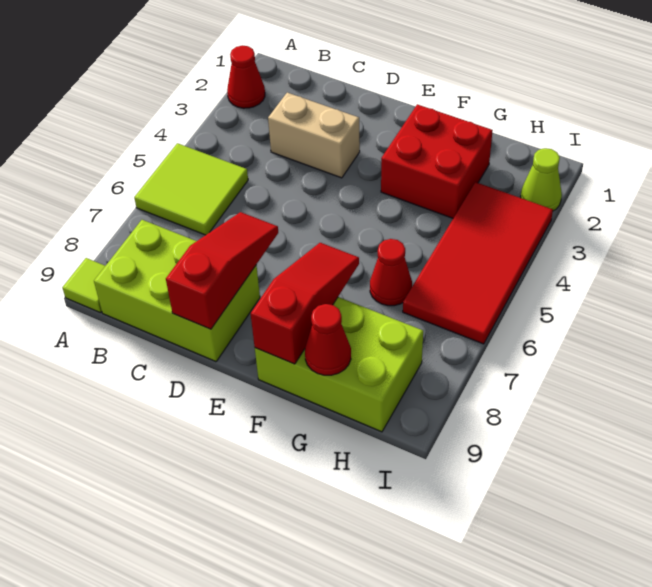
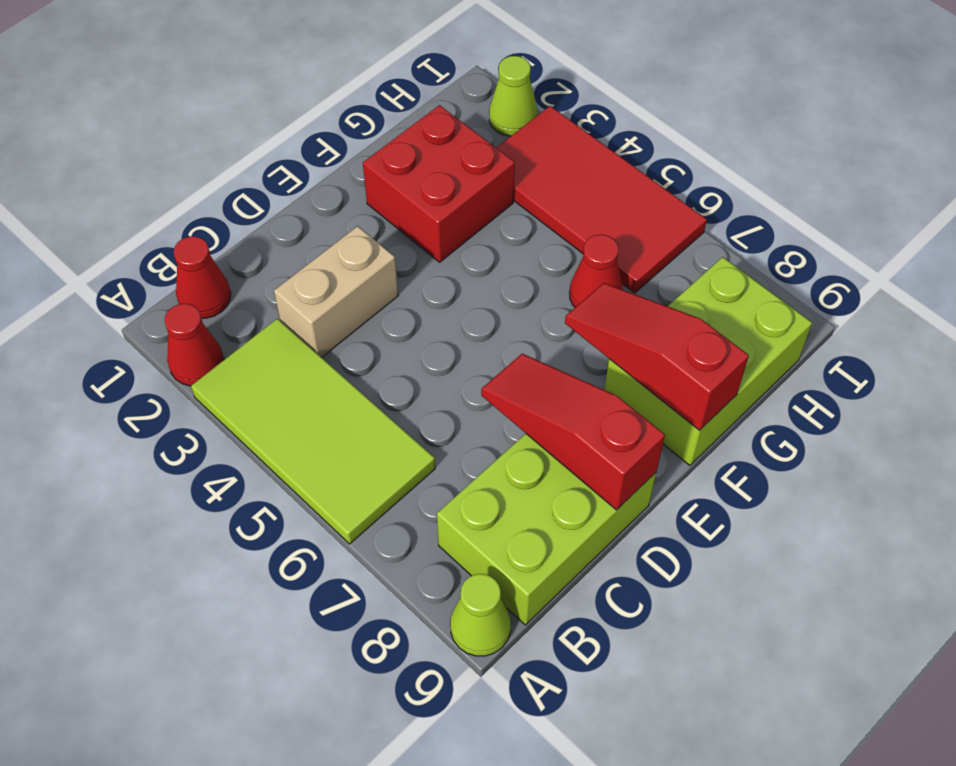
lime 2x2 tile [134,143,248,235] -> lime 2x4 tile [191,319,435,544]
lime 1x1 tile [62,258,105,313] -> lime 1x1 cone [450,574,511,656]
red 1x1 cone [305,304,351,375] -> red 1x1 cone moved to [174,236,231,318]

